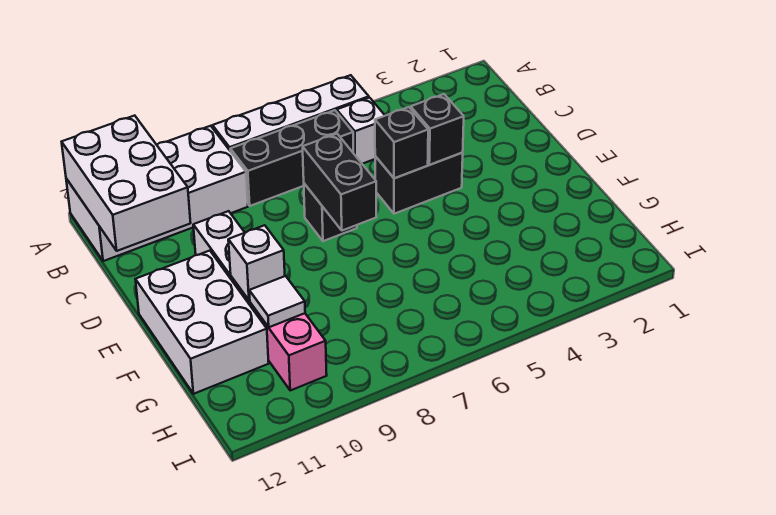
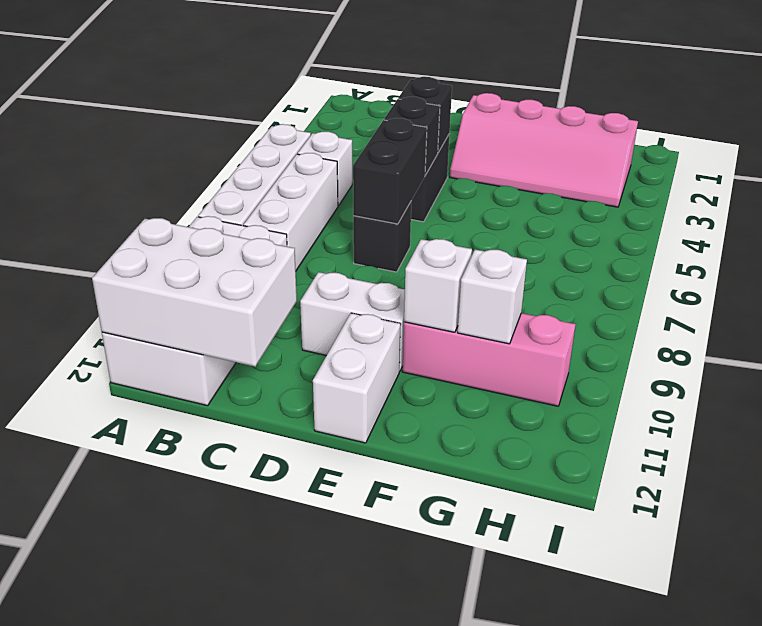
black 1x3 brick [230,110,353,206] -> white 1x3 brick [243,153,338,270]
black 1x2 brick [303,134,376,231] -> black 1x2 brick turned to [353,118,427,224]
none -> pink 2x4 slope [450,93,638,207]
white 2x3 brick [135,251,269,394] -> white 1x2 brick [313,313,401,443]
white 1x1 tile [249,276,305,327] -> white 1x1 brick [458,249,527,344]

